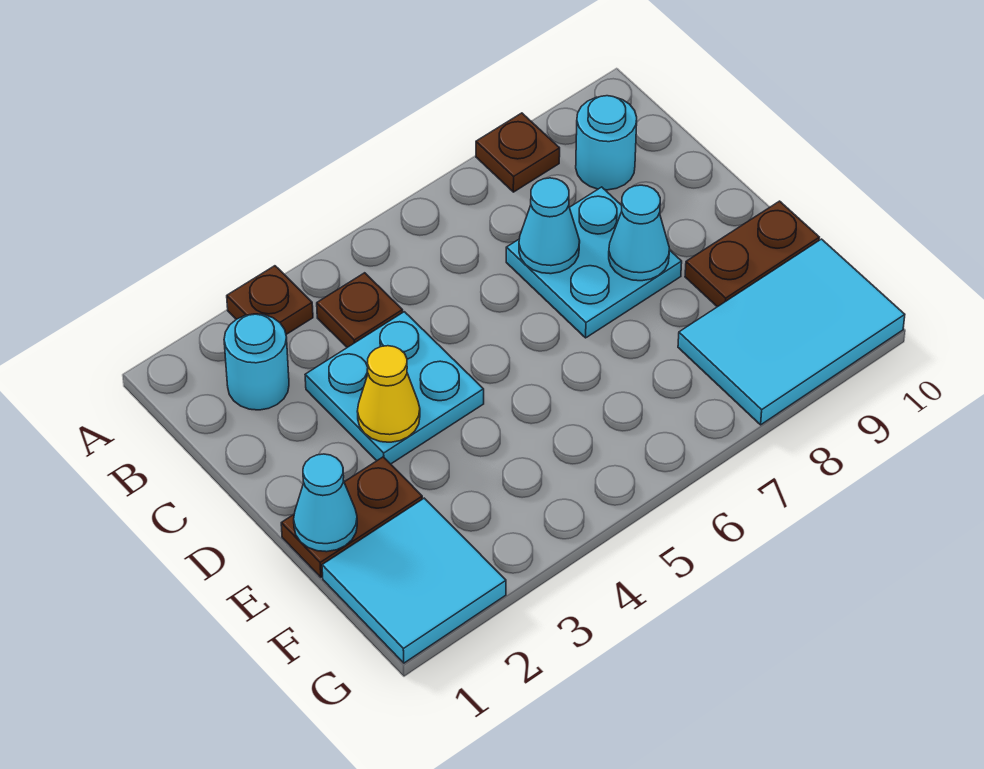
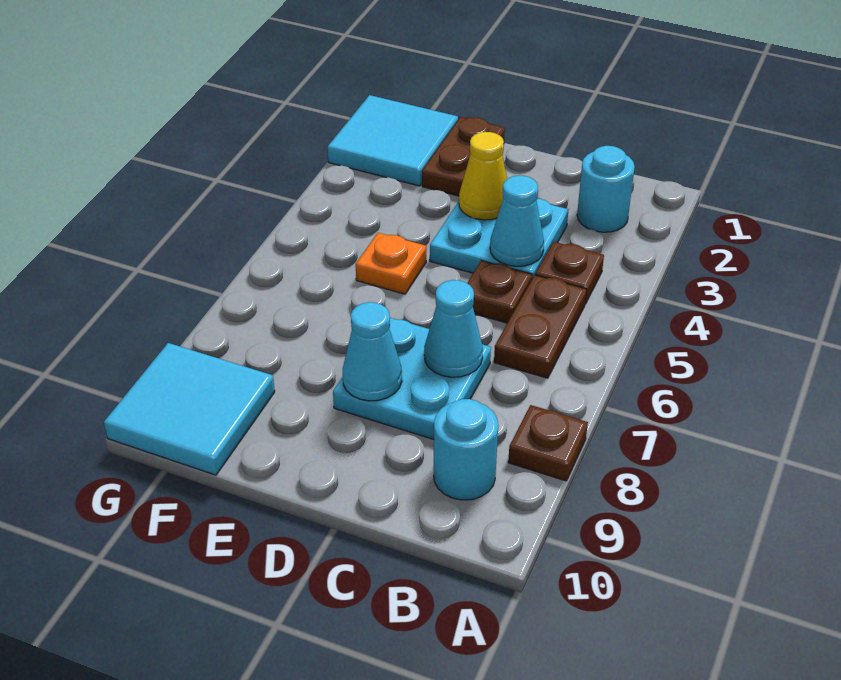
brown 1x1 plate [227,266,313,334] -> brown 1x1 plate moved to [467,261,532,323]
cyan 1x1 cone [294,454,357,552] -> cyan 1x1 cone moved to [490,176,544,266]
none -> orange 1x1 plate [356,233,426,294]
brown 1x2 plate [685,201,819,307] -> brown 1x2 plate moved to [494,275,587,378]
cyan 2x3 tile [678,239,905,425] -> cyan 2x2 tile [104,343,275,475]

